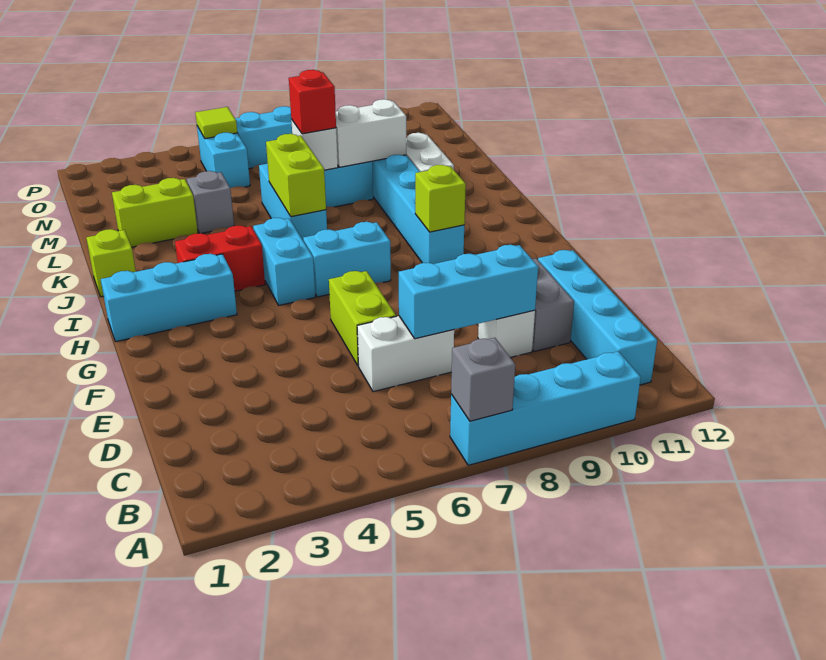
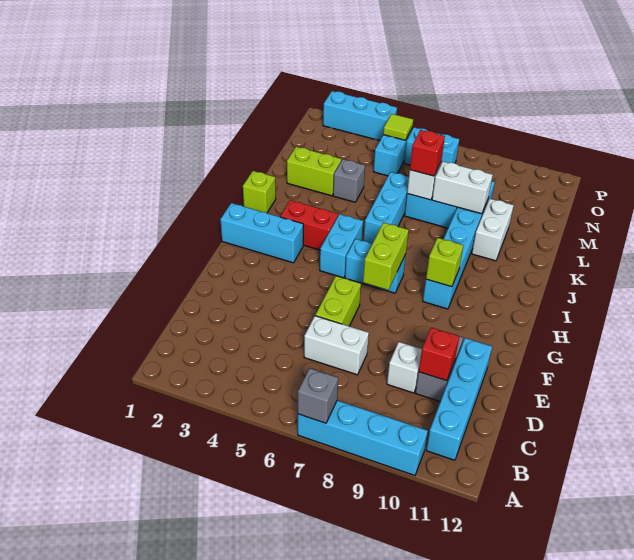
cyan 1x3 brick [399,245,538,339] -> cyan 1x3 brick moved to [323,91,397,141]
none -> red 1x1 brick [419,328,459,381]
lime 1x2 brick [266,134,326,217] -> lime 1x2 brick moved to [363,222,409,290]

